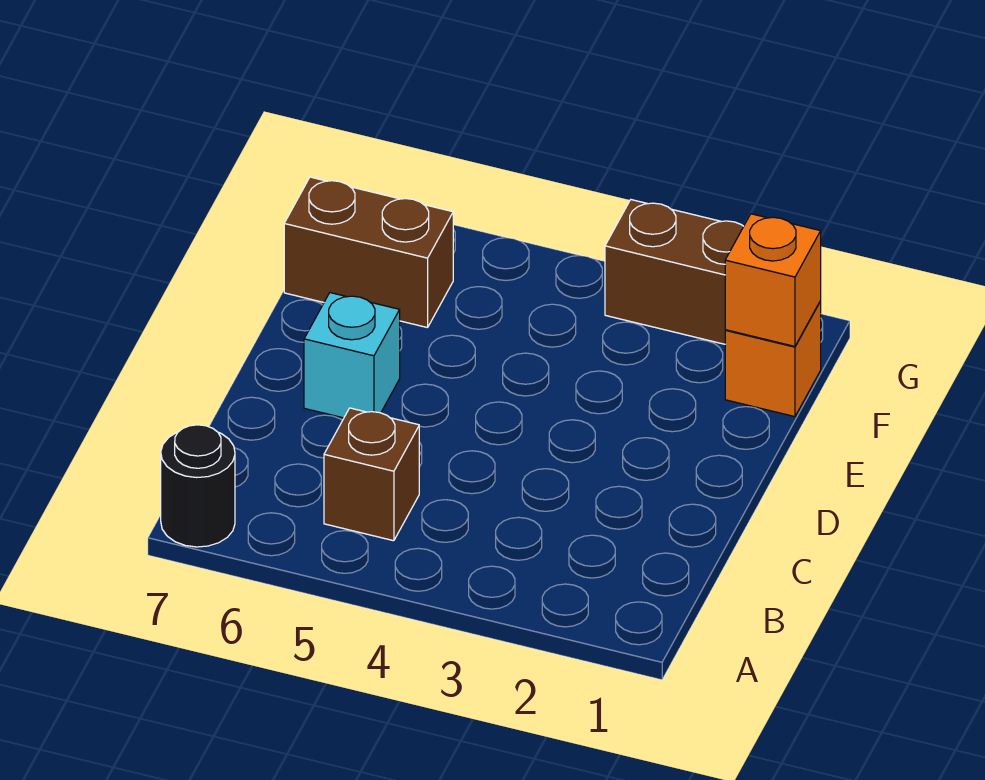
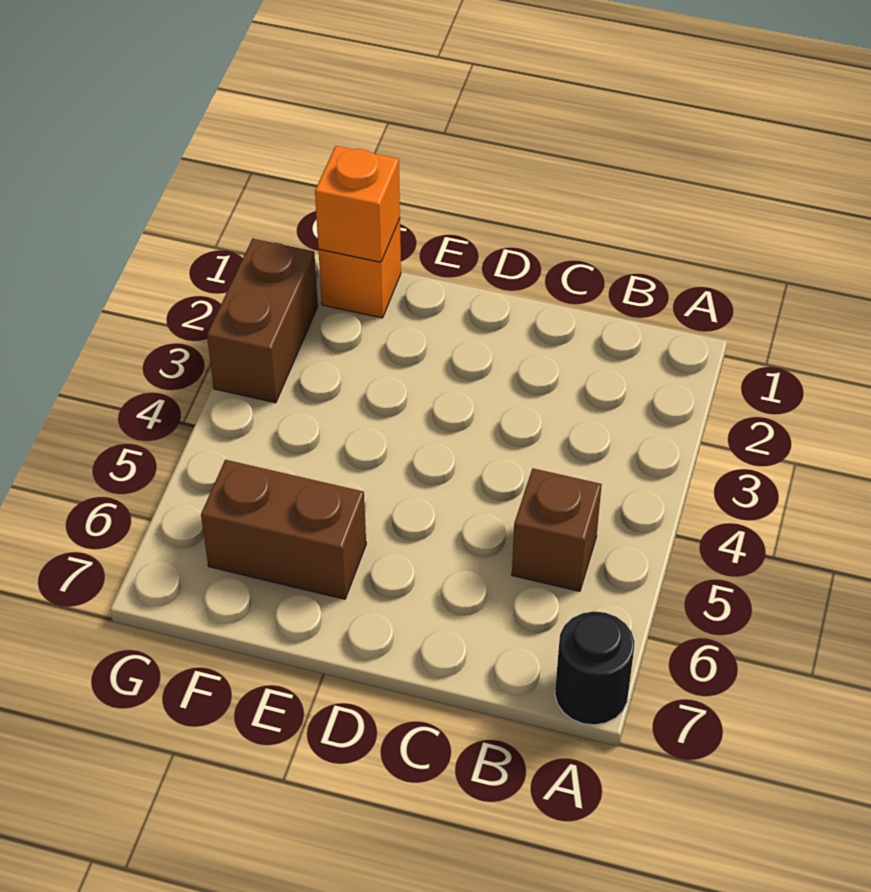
cyan 1x1 brick [304,293,400,418] -> none
brown 1x2 brick [284,177,453,328] -> brown 1x2 brick turned to [201,460,366,599]

